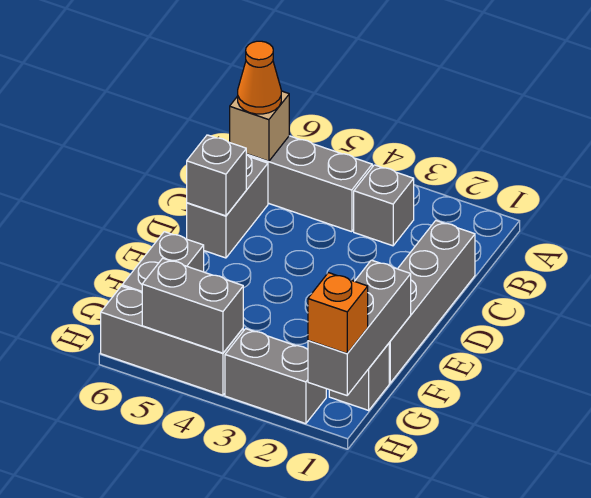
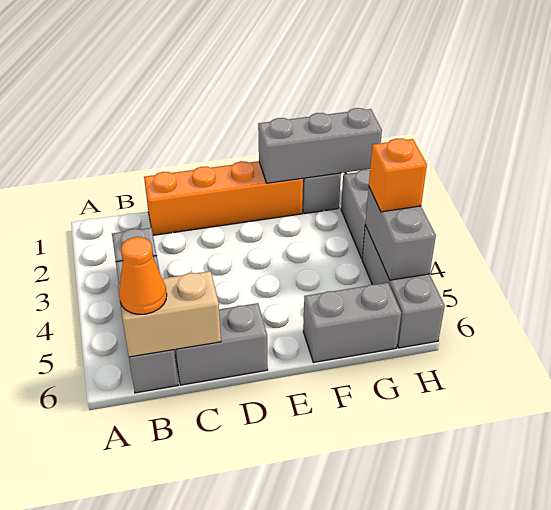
tan 1x1 brick [230,91,289,161] -> tan 1x2 brick [118,271,221,357]
grey 1x4 brick [389,221,475,383] -> orange 1x4 brick [144,161,303,235]
grey 1x1 brick [187,135,246,216] -> none
orange 1x1 brick [308,273,368,353] -> orange 1x1 brick moved to [369,139,427,212]

